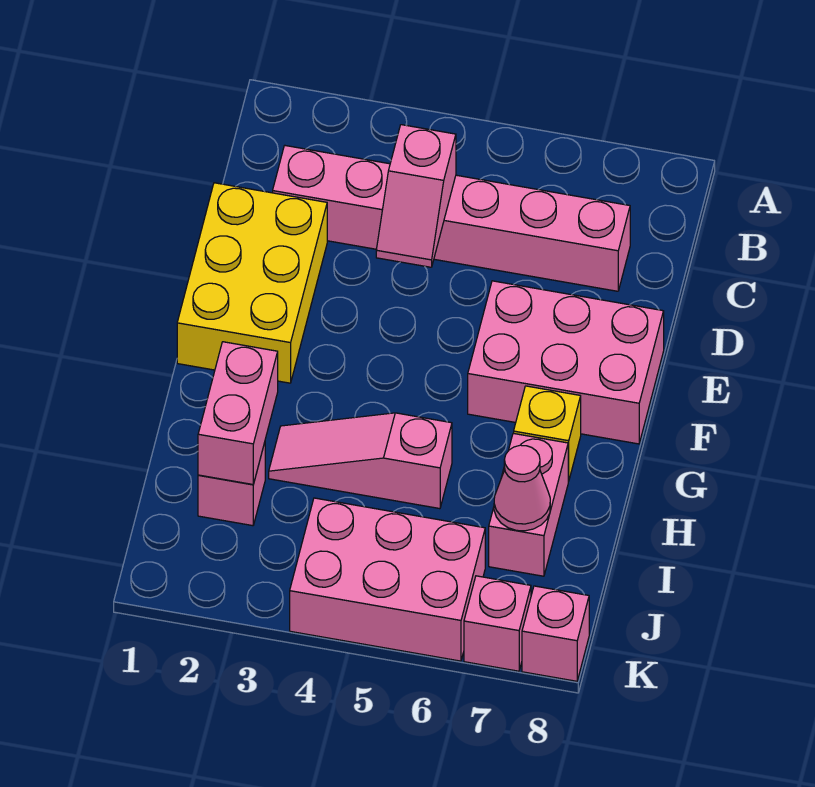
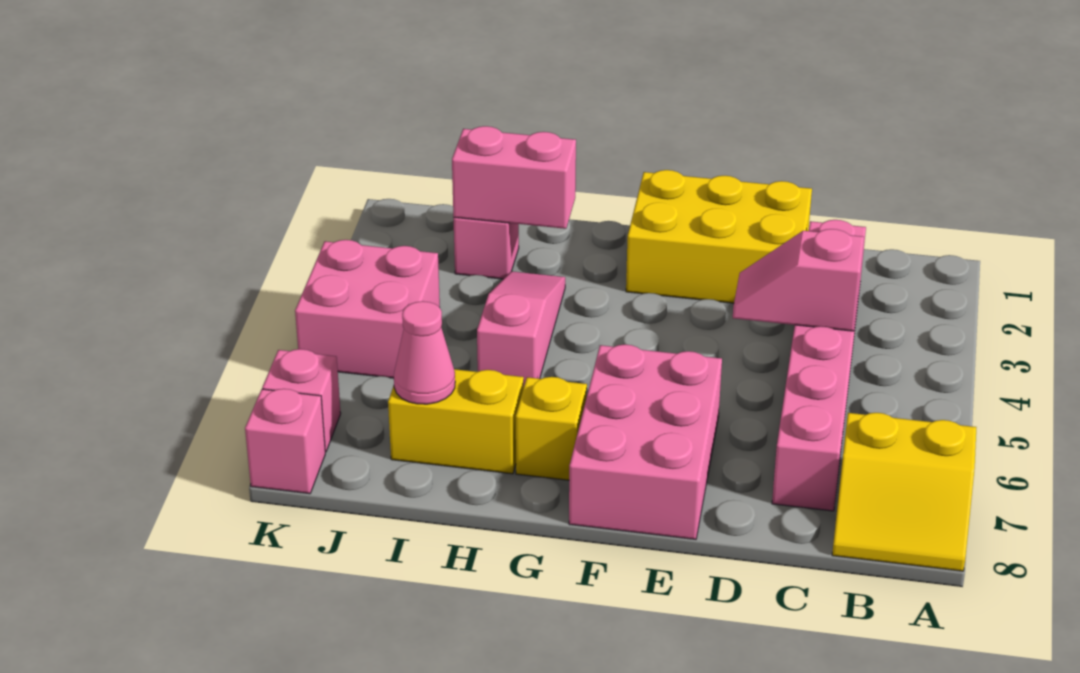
none -> yellow 2x2 slope [832,413,976,571]
pink 1x2 brick [489,433,568,576] -> yellow 1x2 brick [388,369,524,474]
pink 2x3 brick [290,498,485,661] -> pink 2x2 brick [295,240,440,378]

